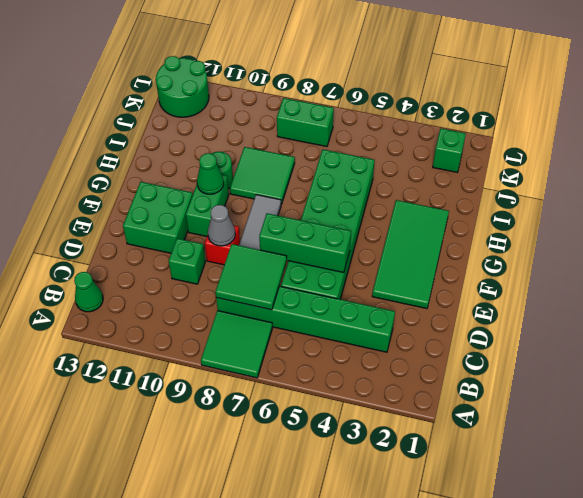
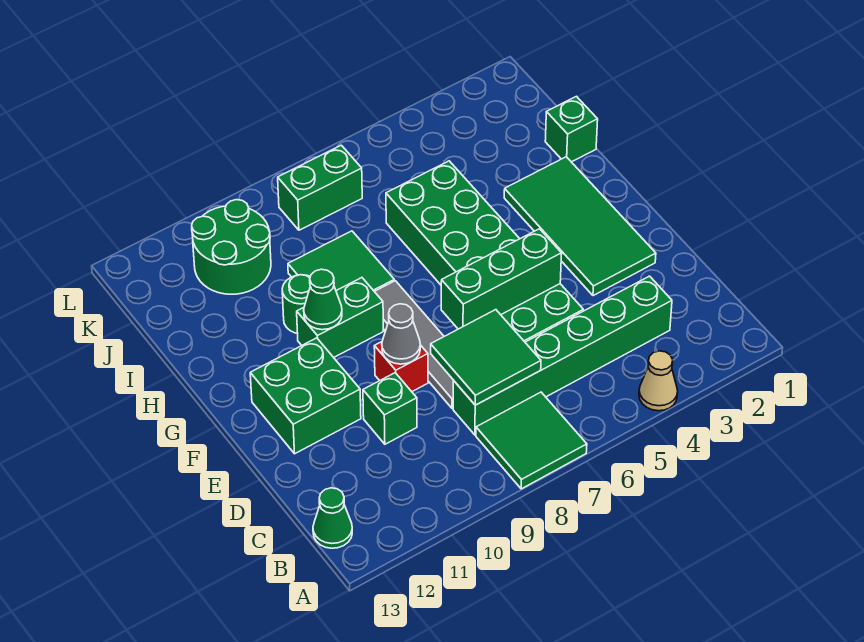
none -> tan 1x1 cone [639,351,678,411]
green 1x2 brick [186,175,229,236] -> green 1x2 brick turned to [297,278,383,357]
green 1x1 brick [433,128,466,172] -> green 1x1 brick moved to [545,96,598,162]
green 2x2 round brick [156,56,209,117] -> green 2x2 round brick moved to [192,200,271,294]

